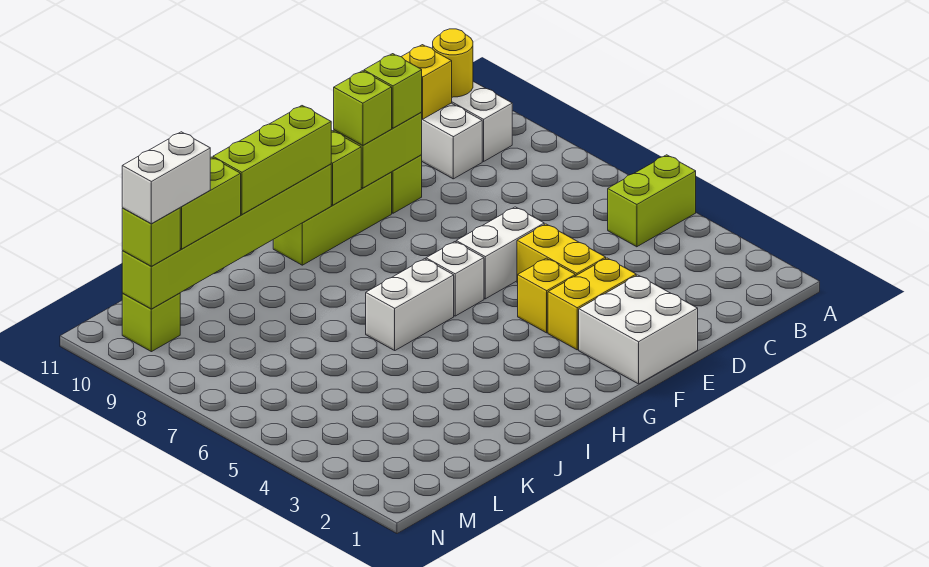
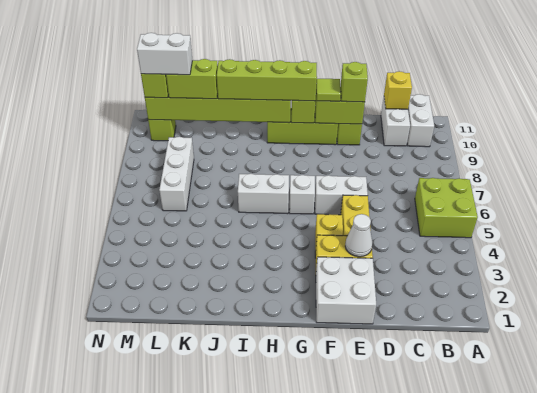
lime 1x2 brick [608,155,696,247] -> lime 2x2 brick [415,178,478,238]
yellow 1x1 round brick [433,29,473,97] -> none
none -> white 1x1 cone [345,214,372,257]
lime 1x1 brick [334,71,392,146] -> lime 1x1 tile [316,79,341,101]
lime 1x3 brick [213,106,331,214] -> lime 1x4 brick [217,59,317,101]
none -> white 1x3 brick [159,137,194,211]

